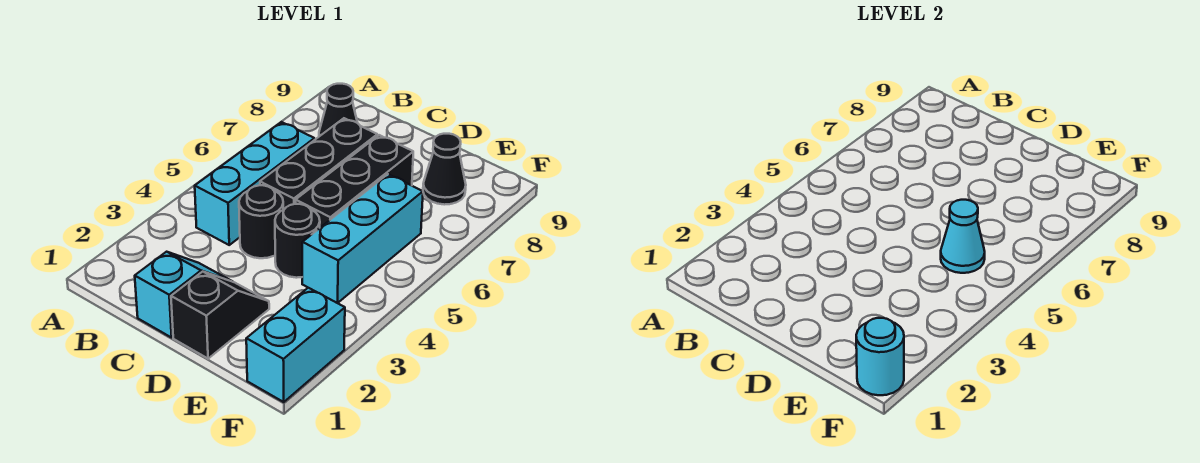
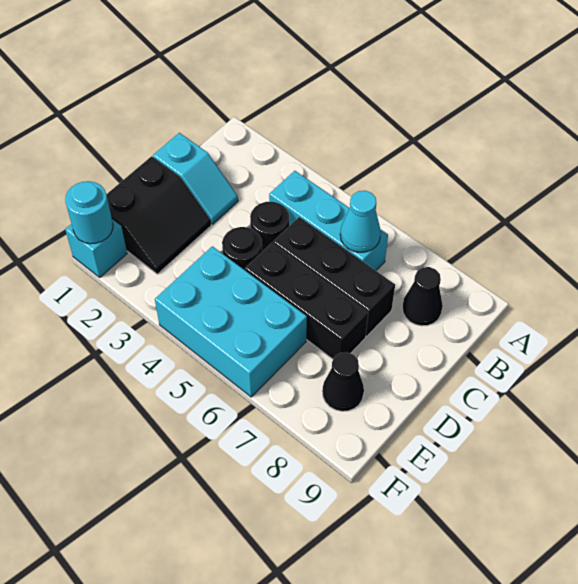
black 1x2 slope [171,272,269,359] -> black 2x2 slope [106,156,211,274]
cyan 1x3 brick [302,174,423,303] -> cyan 2x3 brick [155,246,307,397]
cyan 1x1 cone [941,200,985,273] -> cyan 1x1 cone moved to [340,191,381,252]
cyan 1x2 brick [246,288,345,402] -> cyan 1x1 brick [65,219,127,277]

